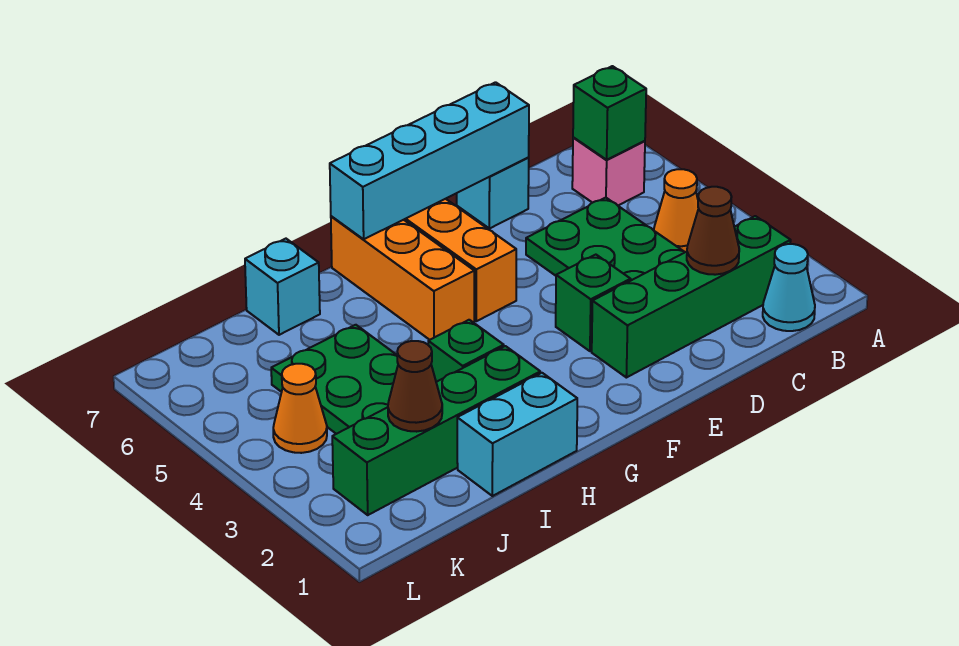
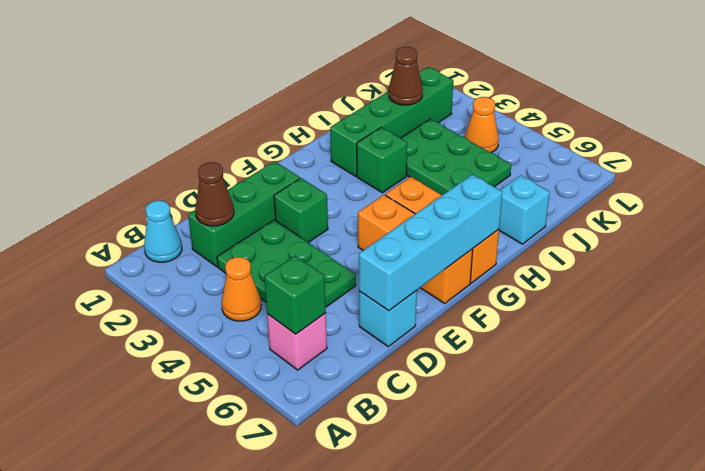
green 1x4 brick [592,216,791,378] -> green 1x3 brick [188,161,300,267]
cyan 1x2 brick [457,373,577,496] -> none

